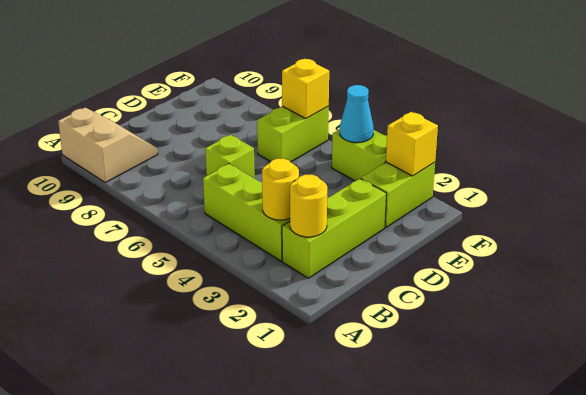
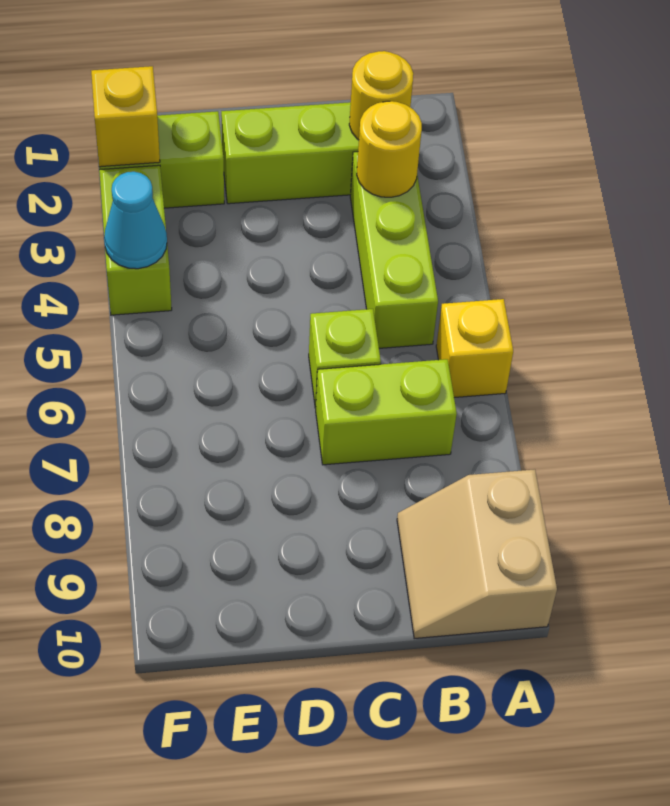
lime 1x2 brick [257,106,329,162] -> lime 1x2 brick moved to [316,359,457,465]
yellow 1x1 brick [282,59,329,118] -> yellow 1x1 brick moved to [436,299,513,398]

